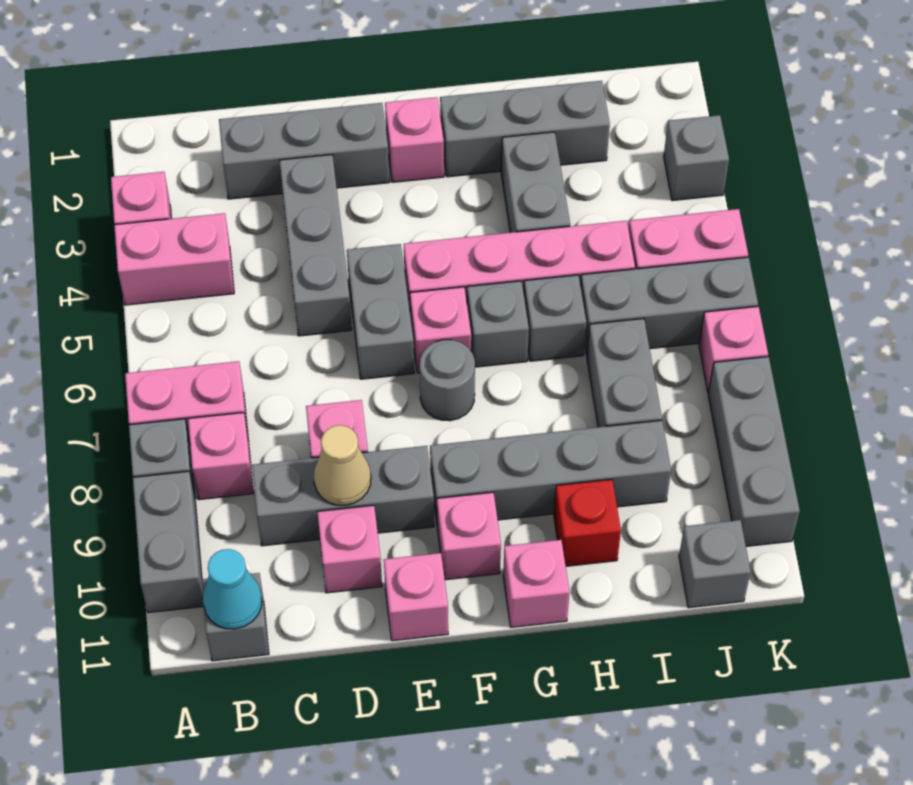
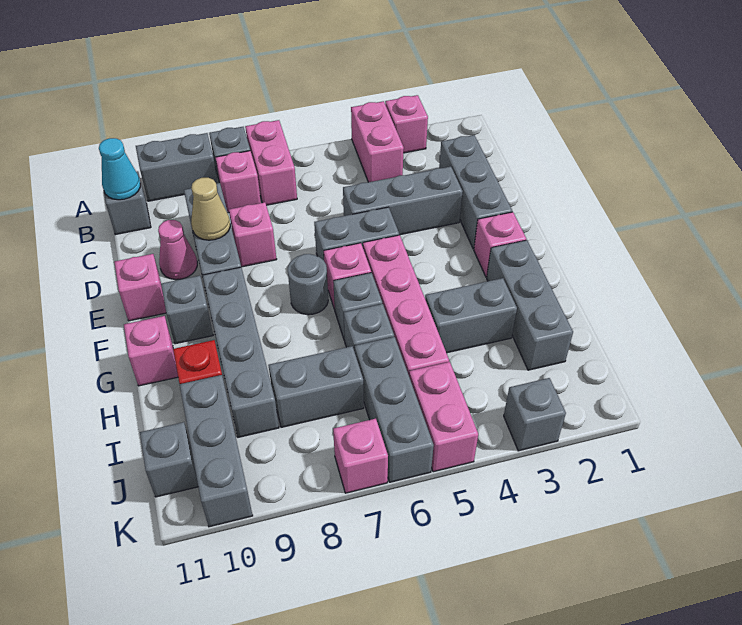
pink 1x1 brick [317,505,382,593] -> pink 1x1 cone [158,220,197,280]
pink 1x1 brick [437,492,501,580] -> grey 1x1 brick [161,276,213,344]
grey 1x3 brick [708,357,800,546] -> grey 1x3 brick turned to [180,375,253,527]

